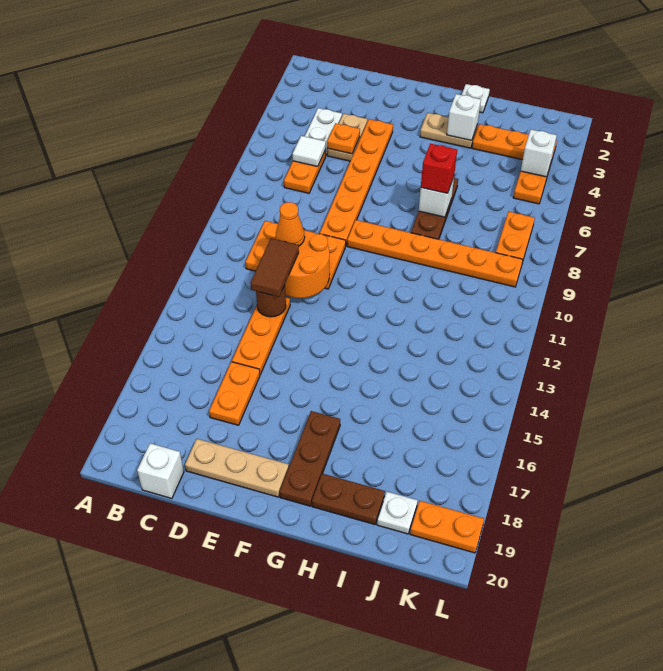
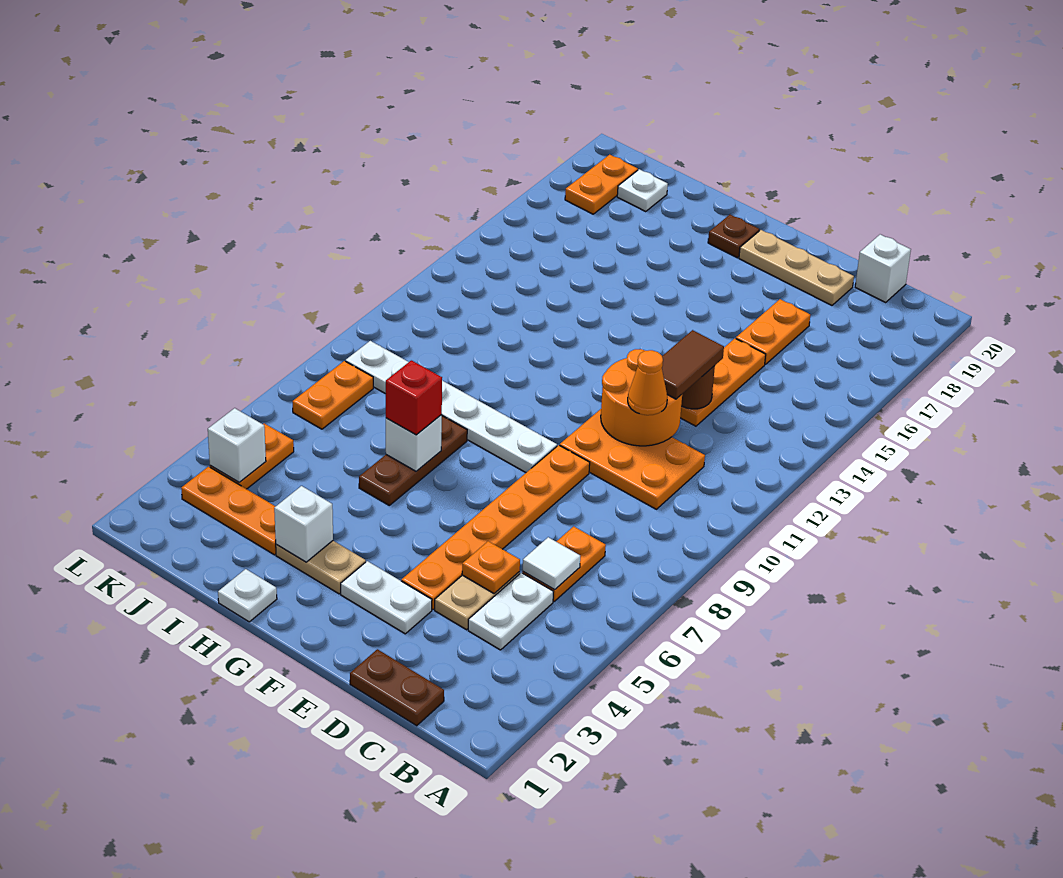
none -> white 1x2 plate [341,561,432,634]
orange 1x6 plate [347,220,523,287] -> white 1x6 plate [346,341,557,472]
brown 1x3 plate [280,411,340,506] -> brown 1x1 plate [708,214,759,258]
brown 1x2 plate [312,473,385,525] -> brown 1x2 plate moved to [350,649,444,726]
orange 1x2 plate [410,501,484,553] -> orange 1x2 plate turned to [565,155,638,214]

